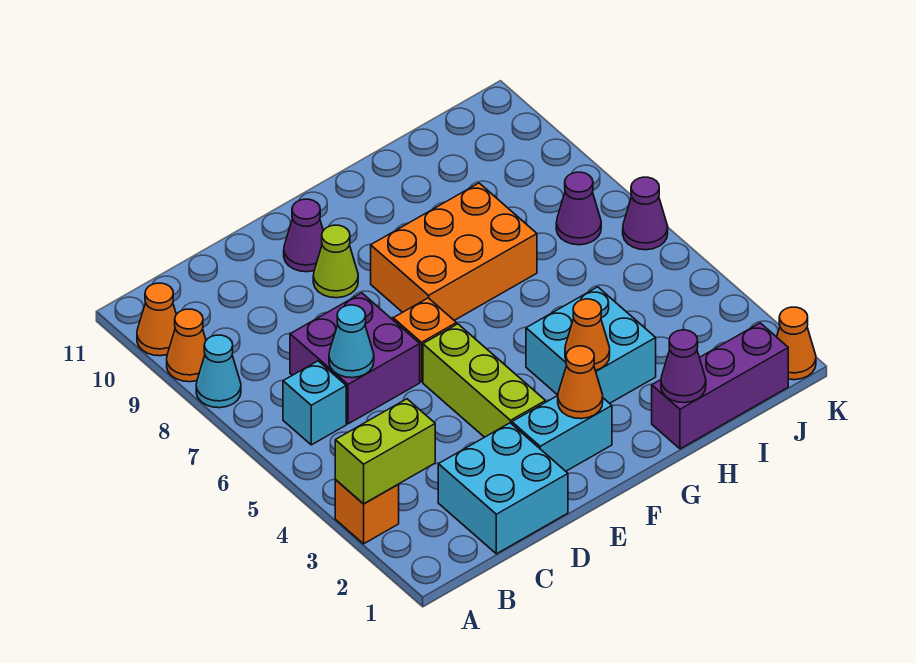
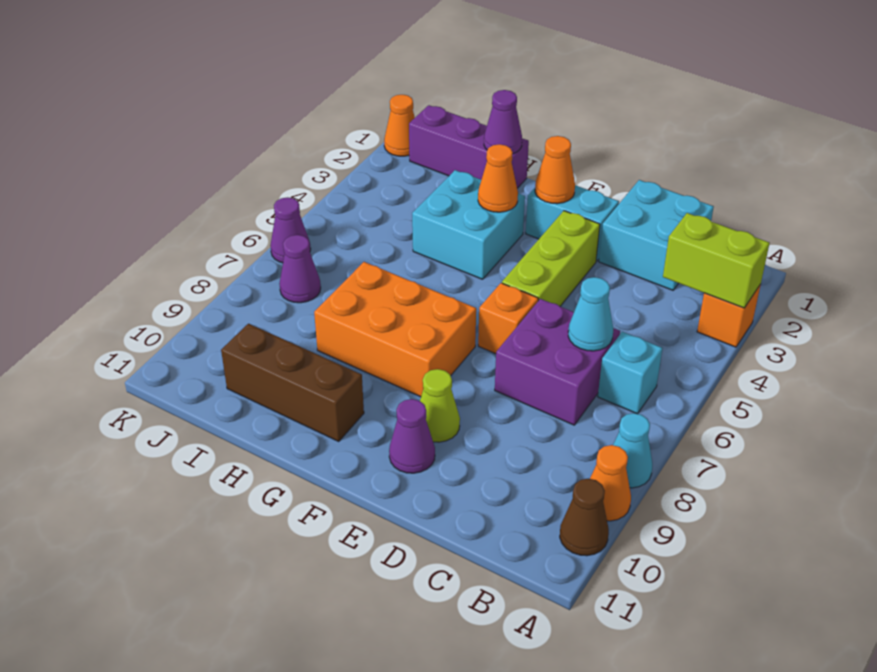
orange 1x1 cone [137,283,176,356] -> brown 1x1 cone [560,479,609,556]
none -> brown 1x3 brick [221,324,364,441]

